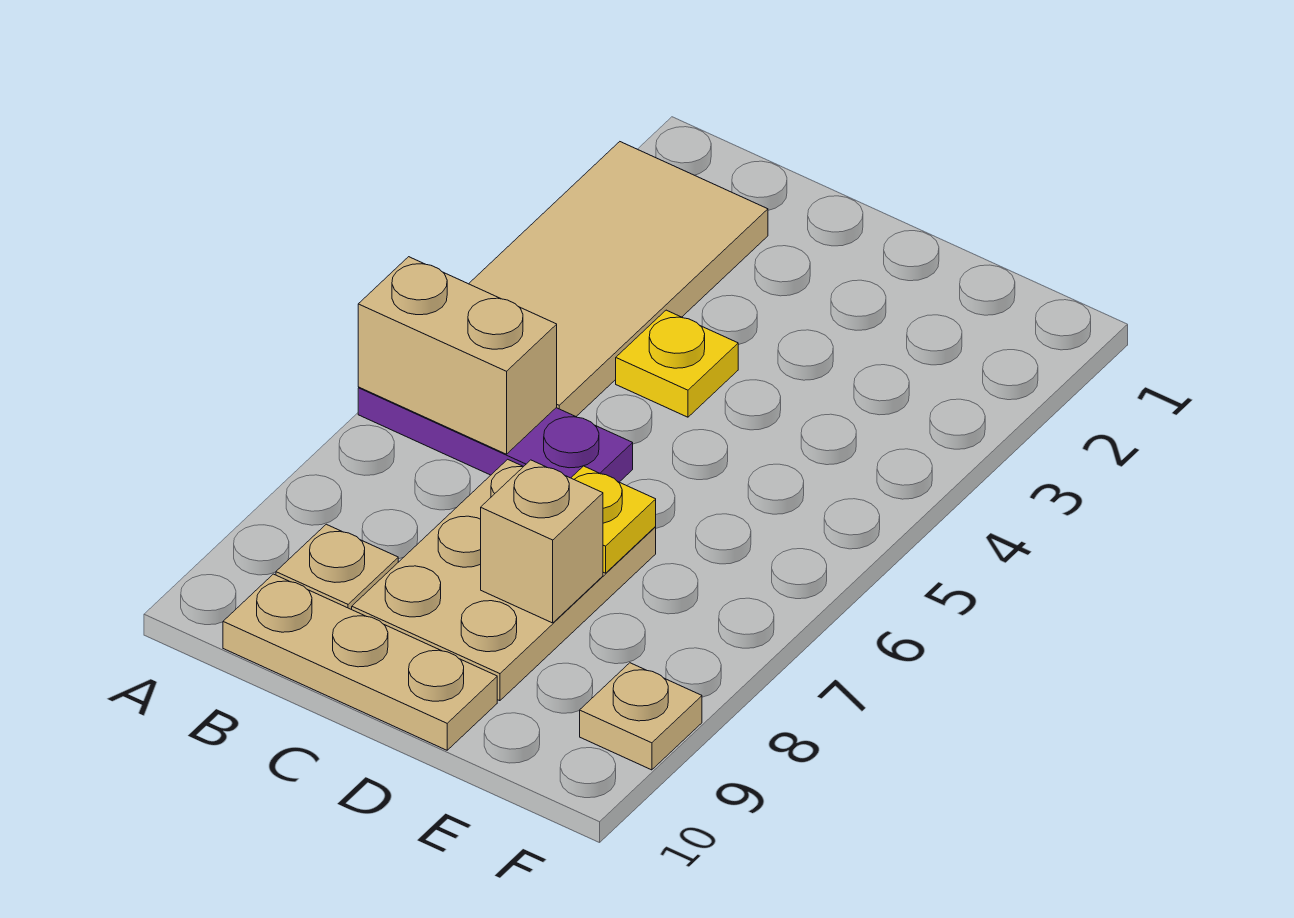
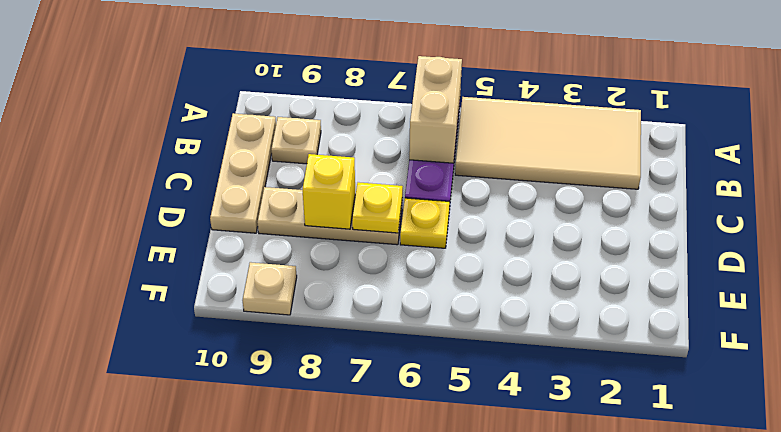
yellow 1x1 plate [616,310,738,417] -> yellow 1x1 plate moved to [400,198,450,248]
tan 2x3 plate [352,459,656,701] -> tan 1x3 plate [257,187,403,245]
tan 1x1 brick [481,460,603,623] -> yellow 1x1 brick [303,154,355,229]

